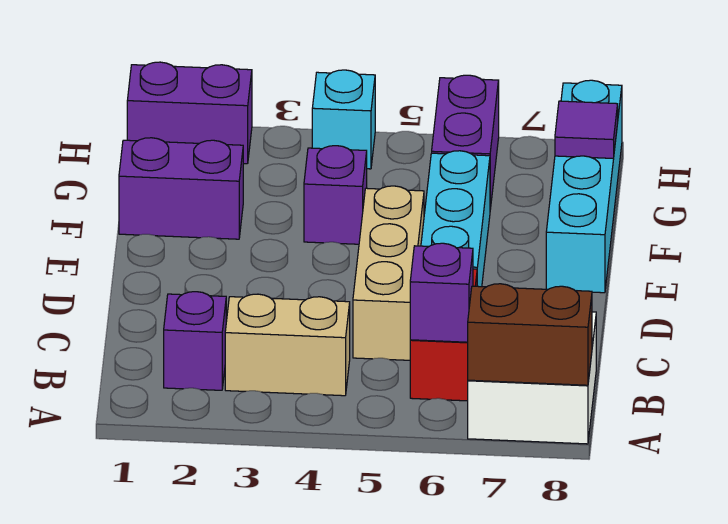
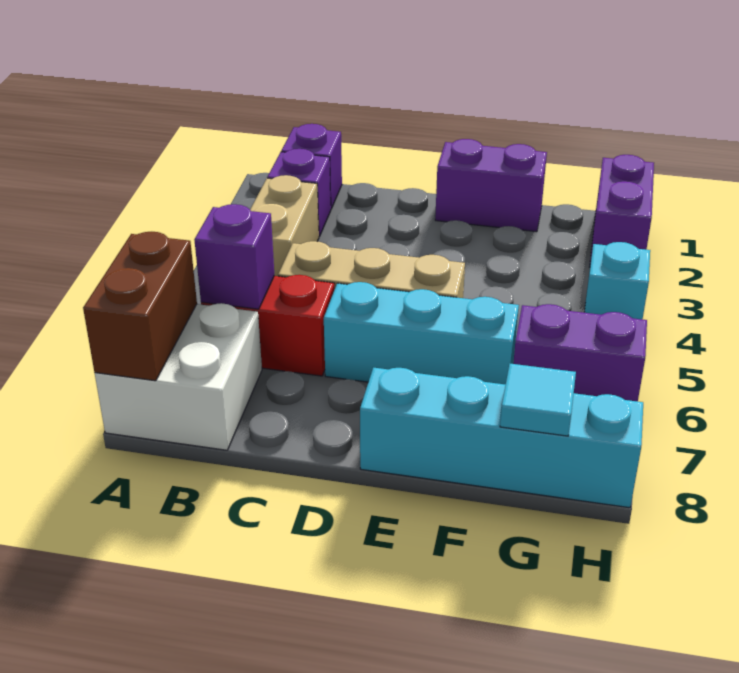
purple 1x2 brick [119,138,243,239] -> purple 1x2 brick turned to [435,139,547,232]
purple 1x1 brick [304,146,367,244] -> purple 1x1 brick moved to [281,124,342,209]
purple 1x1 tile [555,101,618,159] -> cyan 1x1 tile [500,364,576,436]

